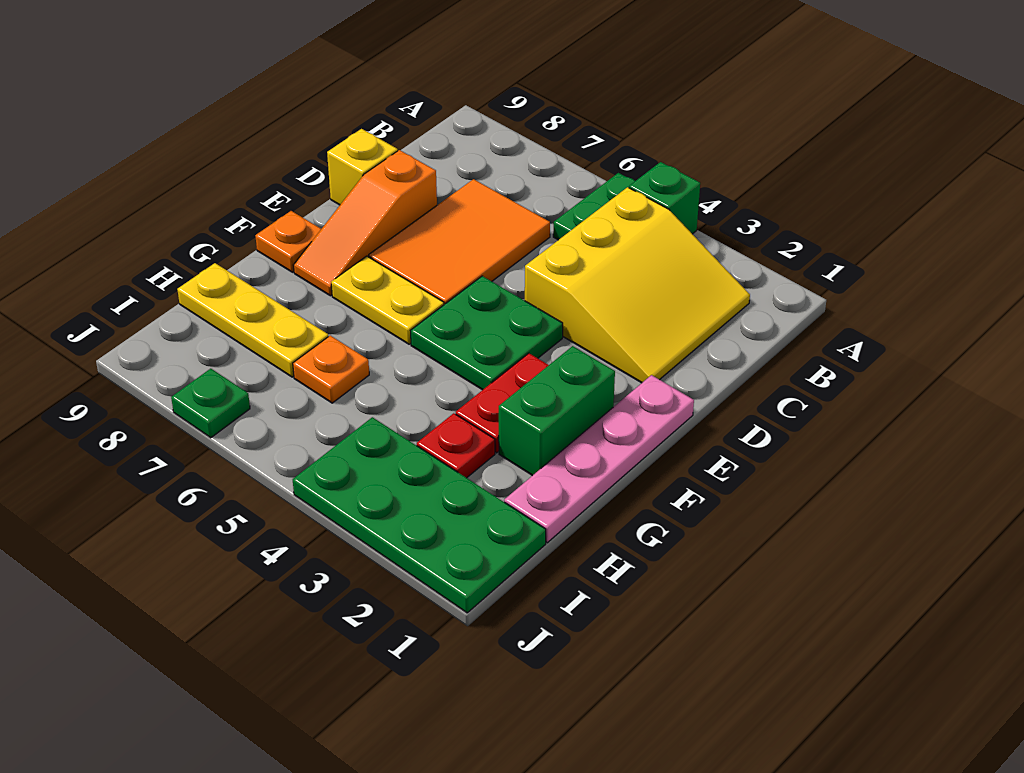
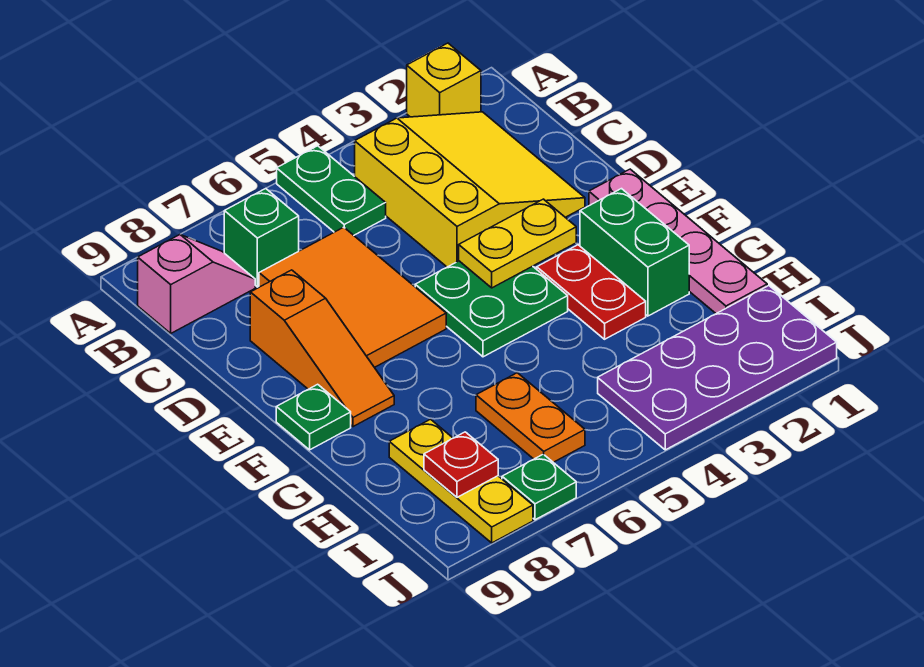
green 1x1 brick [629,162,700,234] -> green 1x1 brick moved to [224,189,299,287]
none -> pink 1x2 slope [138,235,255,333]
yellow 1x1 brick [327,129,398,205] -> yellow 1x1 brick moved to [407,43,481,117]
yellow 1x2 plate [331,256,444,344] -> yellow 1x2 plate moved to [459,199,576,288]
orange 1x1 plate [255,211,321,272] -> green 1x1 plate [276,384,351,450]
red 1x1 plate [417,413,495,478] -> red 1x1 plate moved to [424,432,498,497]
orange 1x1 plate [293,336,369,403] -> orange 1x2 plate [476,373,585,462]
yellow 1x3 plate [177,263,328,377] -> yellow 1x3 plate turned to [389,419,533,543]
green 2x4 plate [293,417,546,613] -> purple 2x4 plate [598,286,837,450]

